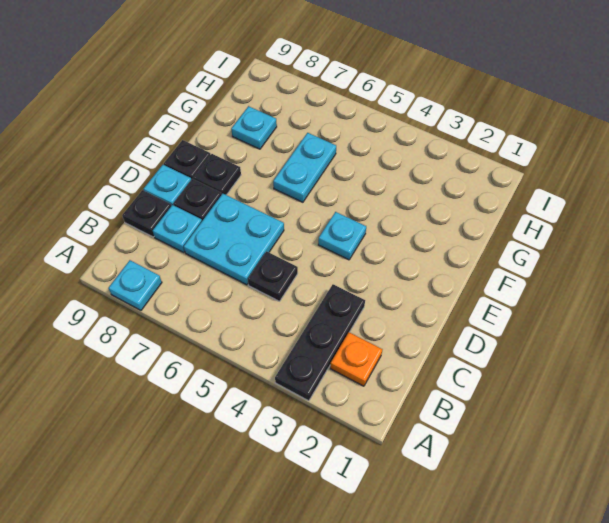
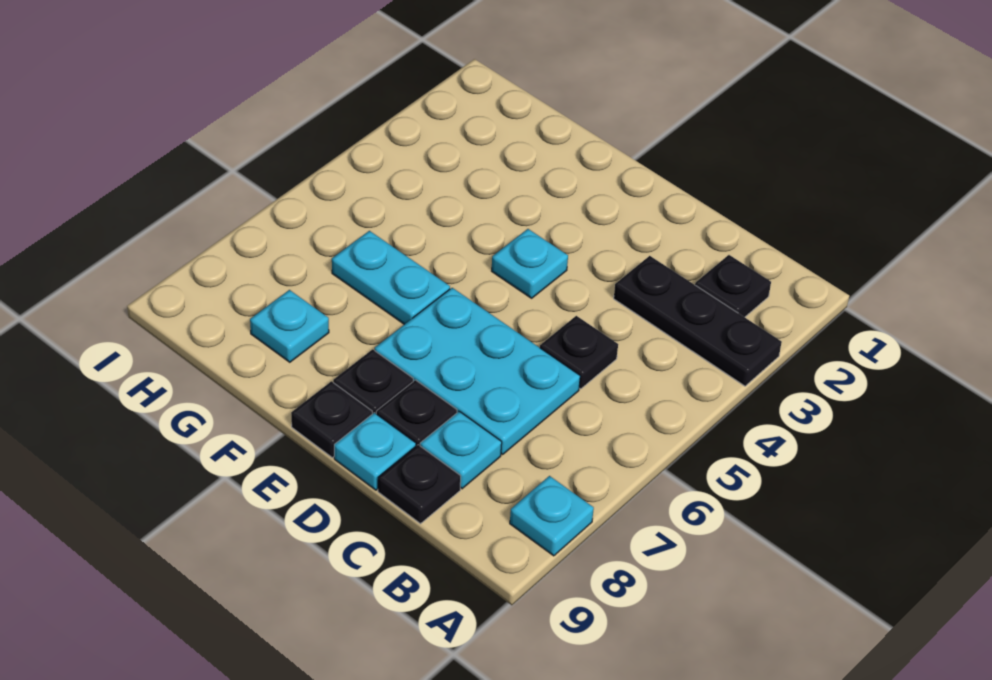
orange 1x1 plate [330,332,383,386] -> black 1x1 plate [695,255,771,317]
cyan 2x2 plate [184,194,284,285] -> cyan 2x3 plate [375,288,580,454]

